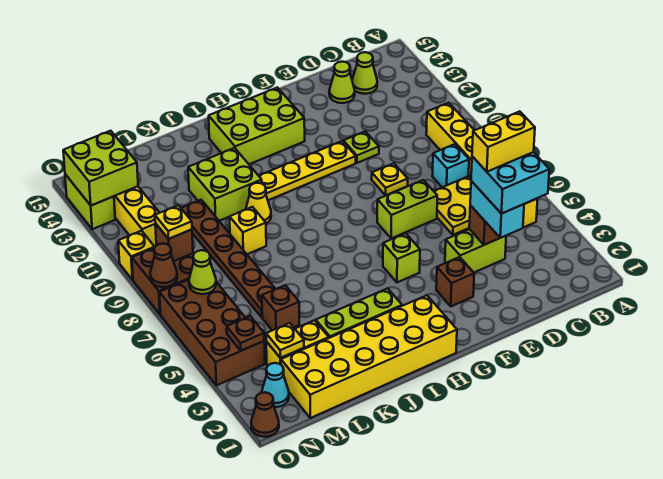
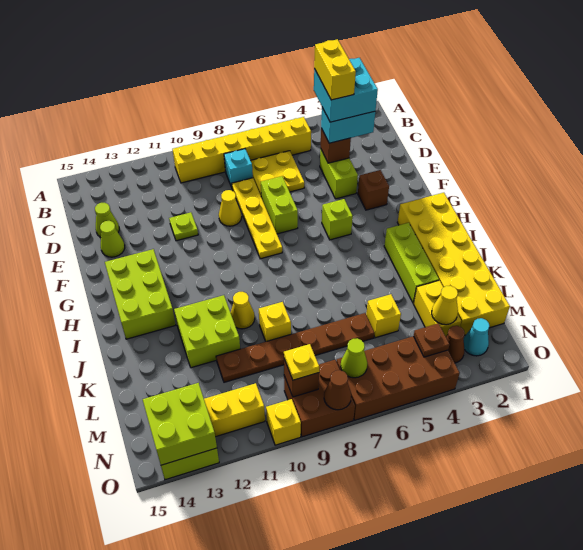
lime 1x1 cone [352,52,377,94] -> lime 1x1 cone moved to [100,221,125,257]
yellow 1x1 plate [372,163,408,195] -> yellow 1x1 cone [219,190,242,226]
yellow 1x4 plate [259,141,356,200] -> yellow 1x4 plate moved to [232,178,282,259]
brown 1x1 brick [262,285,299,330] -> yellow 1x1 brick [366,294,401,338]
yellow 1x1 plate [266,323,304,358] -> yellow 1x1 cone [432,286,458,325]
brown 1x1 cone [251,392,279,437] -> brown 1x1 cone moved to [446,326,465,363]

